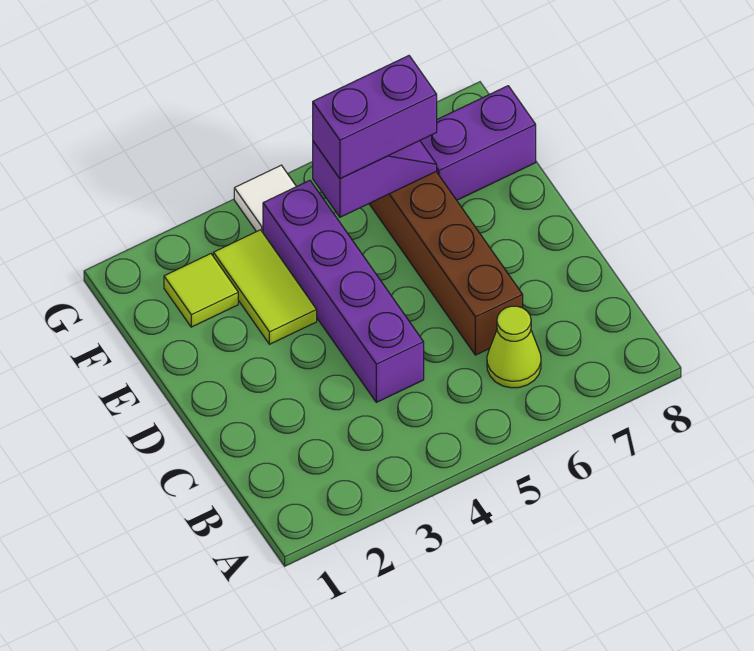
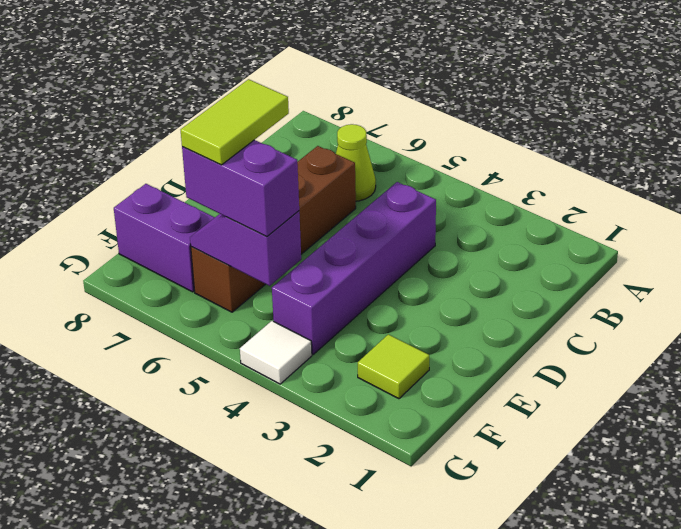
lime 1x2 tile [213,230,317,344] -> lime 1x2 tile moved to [181,79,289,165]

